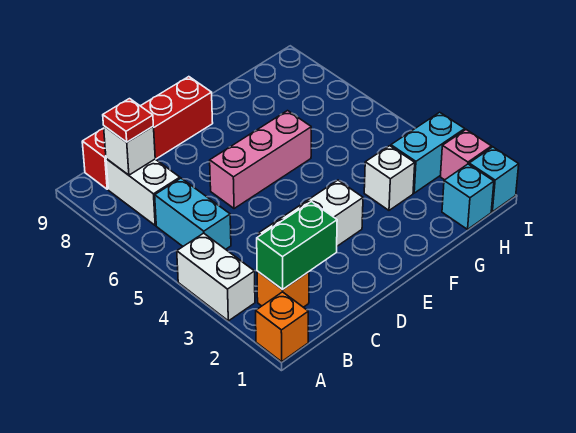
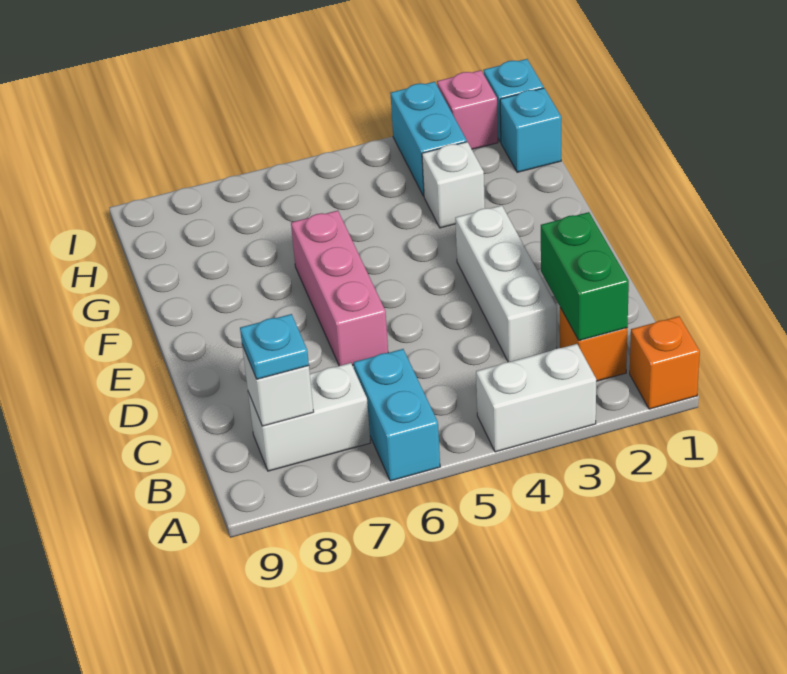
cyan 1x2 brick [155,178,231,249] -> cyan 1x2 brick turned to [354,349,440,481]
red 1x1 plate [103,99,153,142] -> cyan 1x1 plate [240,314,309,379]
red 1x4 brick [82,77,213,189] -> none

